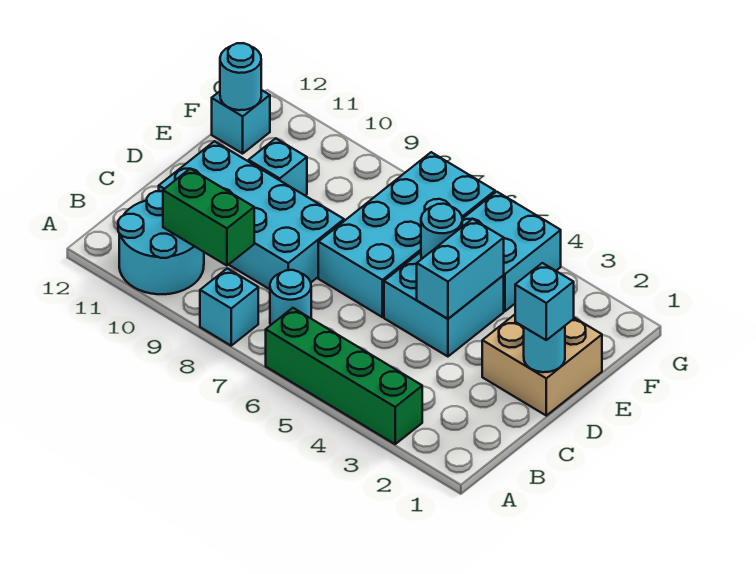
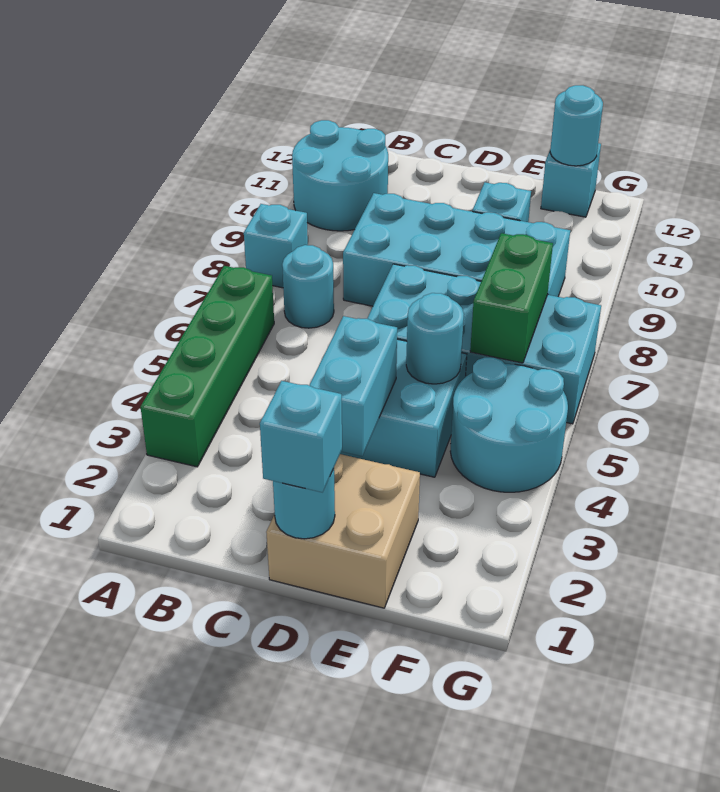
green 1x2 brick [163,169,254,266] -> green 1x2 brick moved to [470,233,553,363]
cyan 2x4 brick [159,141,344,289] -> cyan 2x4 brick turned to [343,193,570,306]
cyan 1x2 brick [417,219,504,319] -> cyan 1x2 brick turned to [309,316,397,456]
cyan 2x2 brick [462,192,561,311] -> cyan 2x2 round brick [450,357,568,492]

